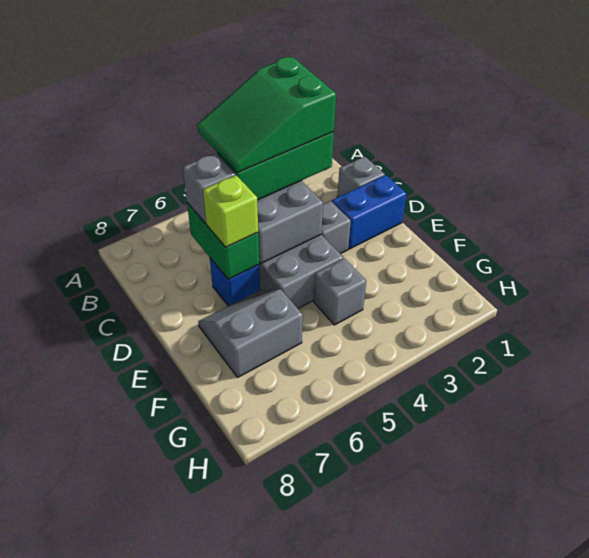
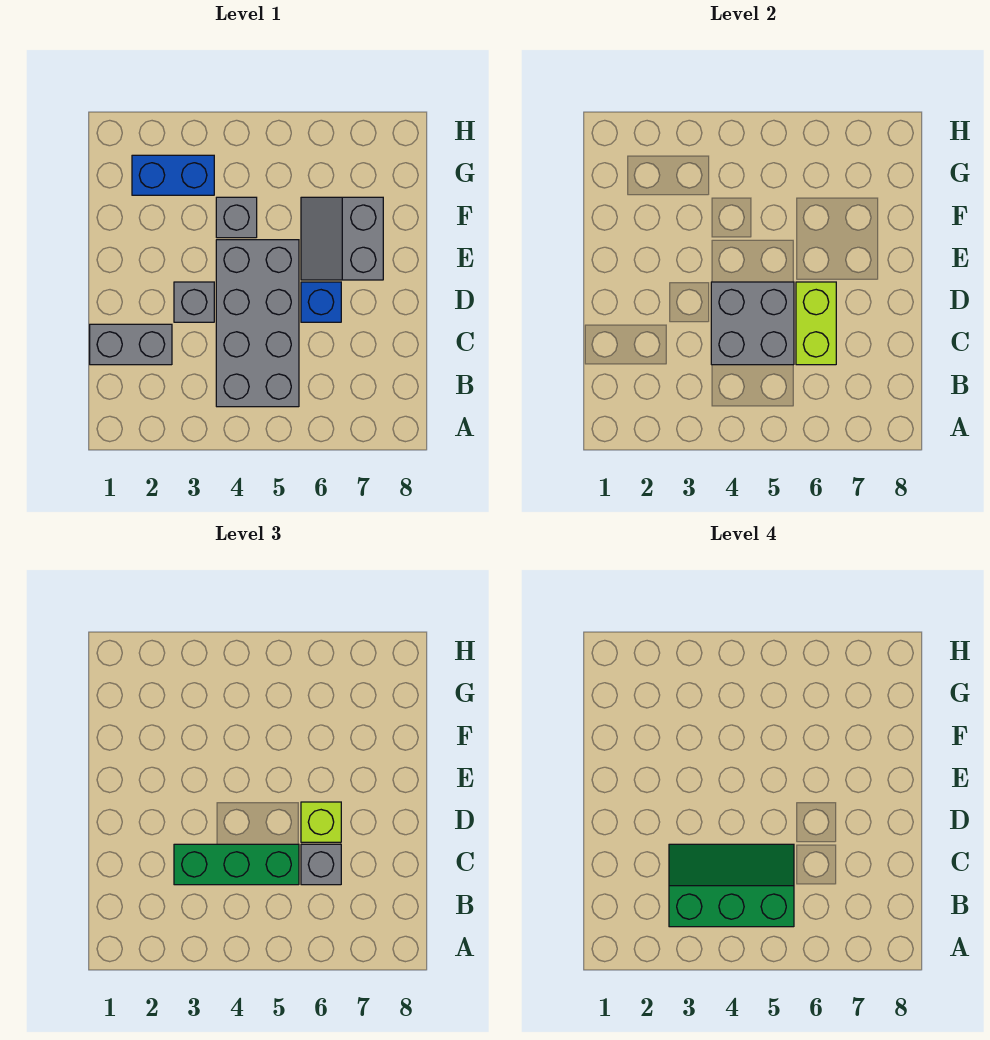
green 2x3 slope [197,57,336,173] -> green 2x3 slope turned to [669,844,794,927]
grey 1x1 brick [337,157,385,197] -> grey 1x2 brick [90,324,172,365]
green 1x2 brick [187,203,259,280] -> lime 1x2 brick [796,282,836,365]
blue 1x2 brick [332,175,407,249] -> blue 1x2 brick moved to [132,155,214,195]
grey 2x2 slope [198,289,303,377] -> grey 2x2 slope turned to [301,197,383,280]

